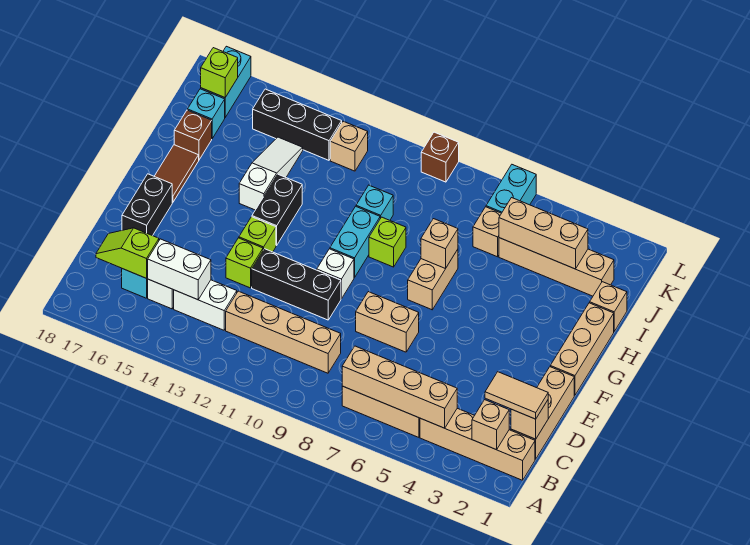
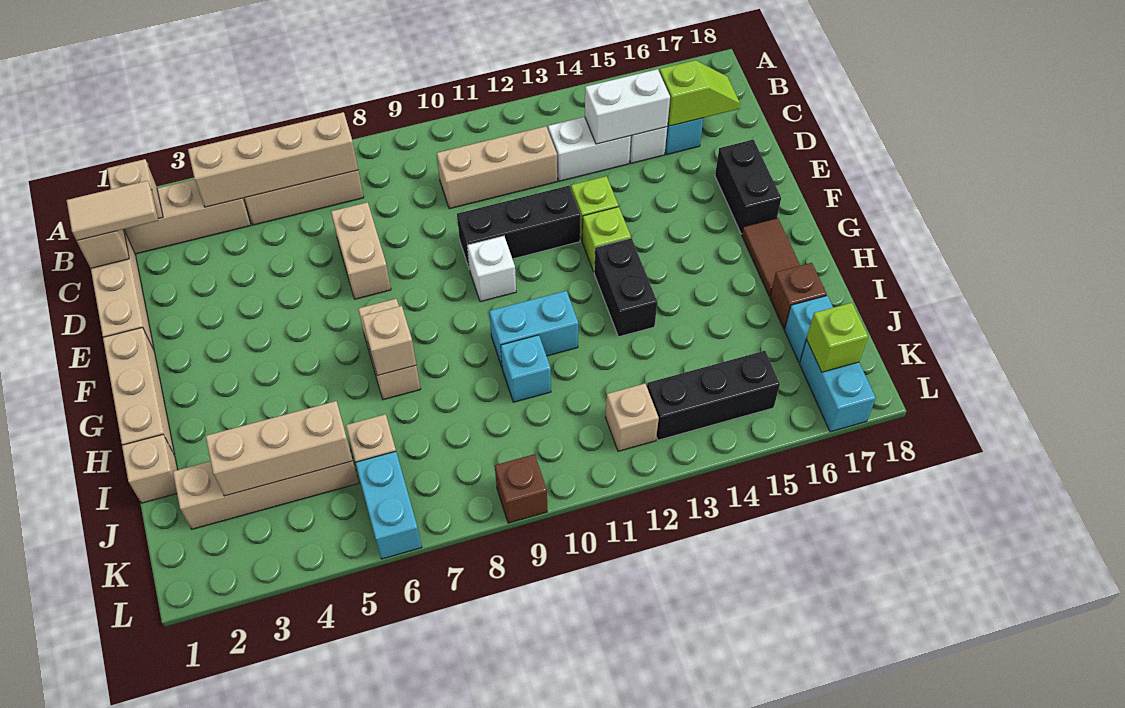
tan 1x4 brick [226,291,341,373] -> tan 1x3 brick [437,126,557,209]
tan 1x2 brick [356,292,419,352] -> tan 1x2 brick turned to [331,202,391,299]
cyan 1x2 brick [330,206,380,278] -> cyan 1x2 brick turned to [489,291,578,366]
lime 1x1 brick [369,217,406,267] -> none
white 1x3 slope [239,137,303,210] -> none

